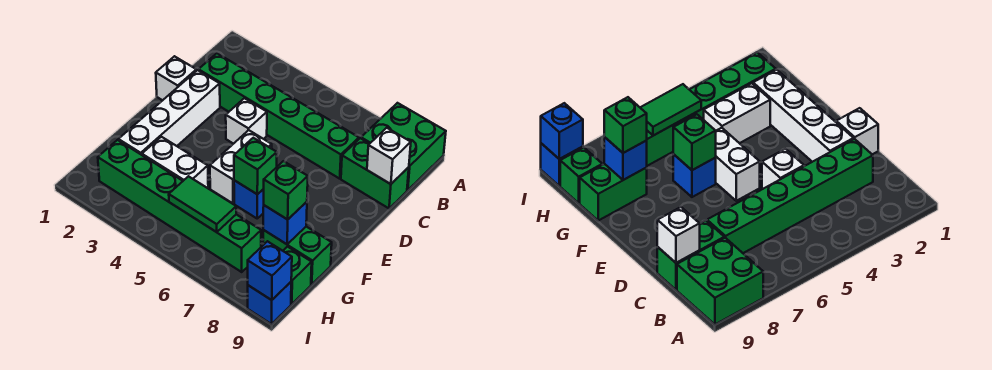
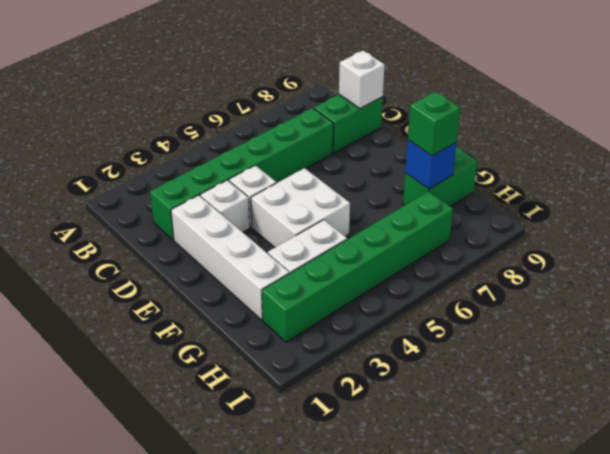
green 2x2 brick [361,103,446,190] -> none
white 1x1 brick [156,56,196,100] -> white 1x1 brick moved to [200,180,250,232]
white 1x2 brick [210,130,272,203] -> white 2x2 brick [251,168,350,247]
blue 1x1 brick [234,180,264,218] -> none
green 1x1 brick [234,138,277,194] -> none
green 1x2 tile [169,176,236,232] -> none
green 1x1 brick [283,247,312,304] -> none
blue 1x1 brick [248,282,291,324] -> none
blue 1x1 brick [248,241,292,300] -> none

